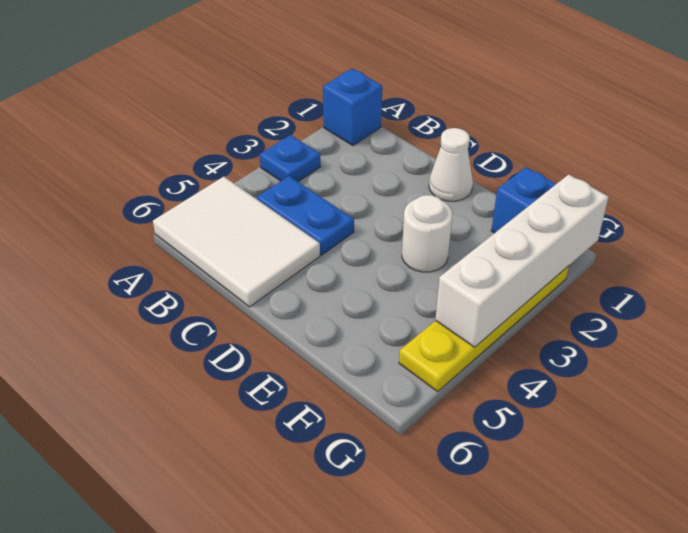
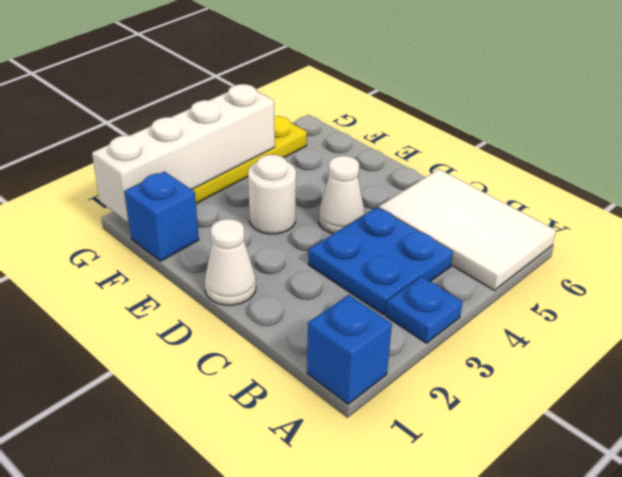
blue 1x2 plate [257,176,354,255] -> blue 2x2 plate [308,207,453,315]
none -> white 1x1 cone [319,156,365,234]

